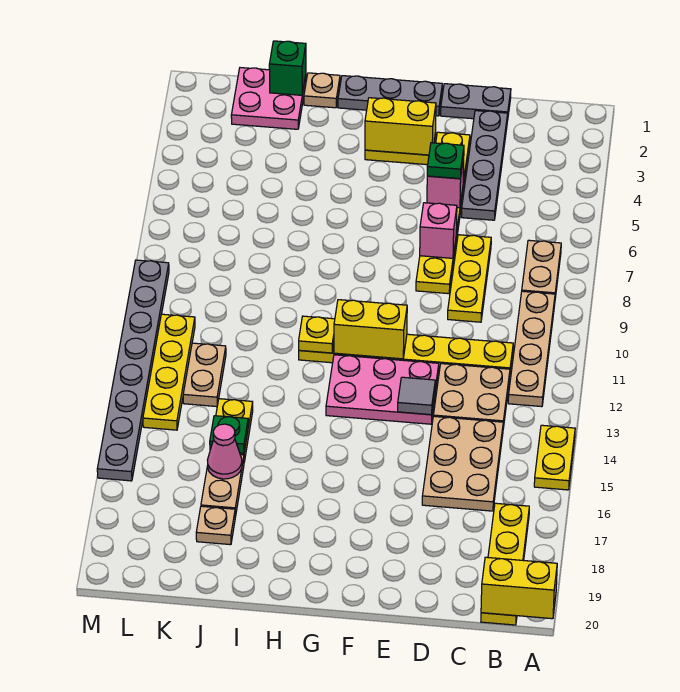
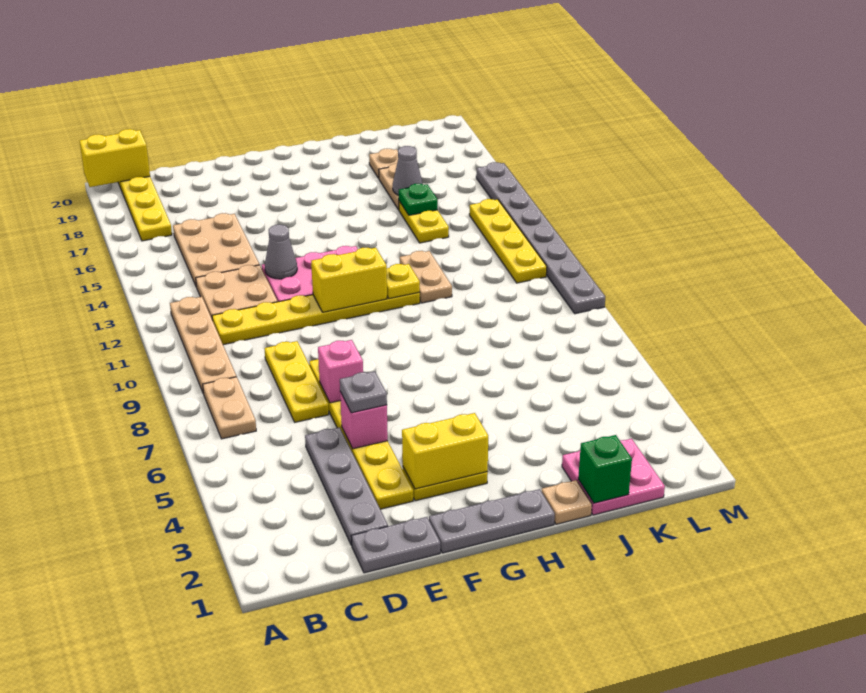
yellow 1x2 plate [534,425,575,490] -> none
green 1x1 plate [427,143,464,179] -> grey 1x1 plate [340,371,387,413]
grey 1x1 tile [398,377,435,415] -> grey 1x1 cone [265,225,297,279]
pink 1x1 cone [208,424,242,479] -> grey 1x1 cone [393,146,423,195]
tan 1x2 plate [183,343,226,407] -> tan 1x2 plate moved to [400,251,452,303]

